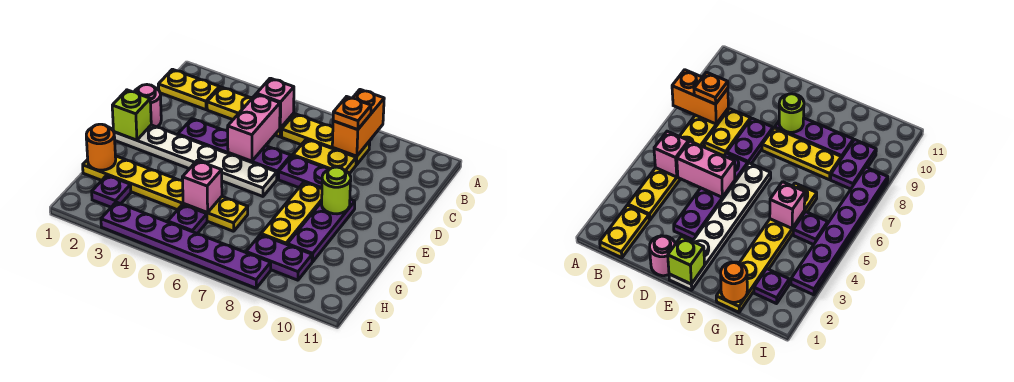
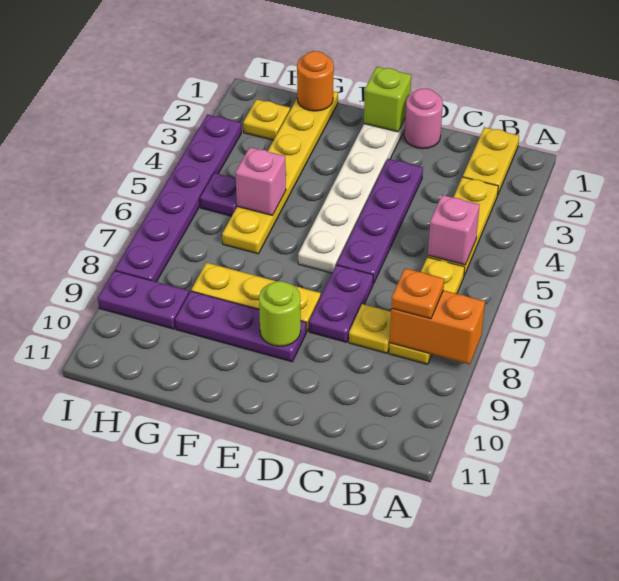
pink 1x2 brick [228,94,280,161] -> none
yellow 1x2 plate [293,139,356,174] -> yellow 1x1 plate [349,304,391,353]
purple 1x1 plate [92,175,131,207] -> yellow 1x1 plate [243,99,290,140]
purple 1x2 plate [246,235,312,280] -> purple 1x2 plate turned to [98,270,189,329]

